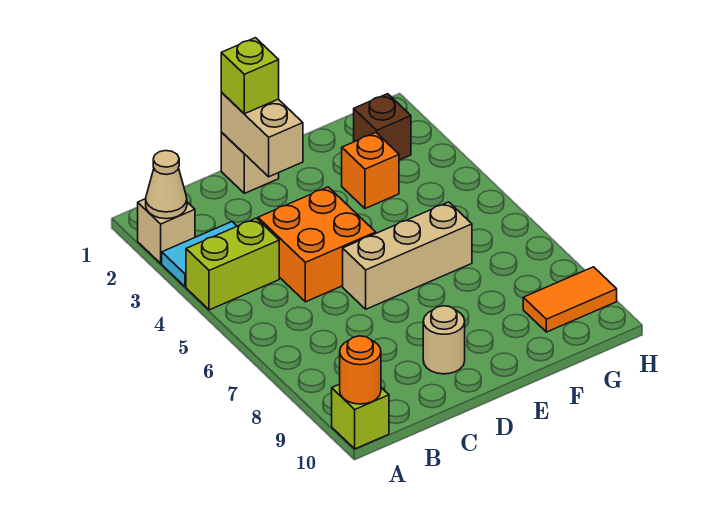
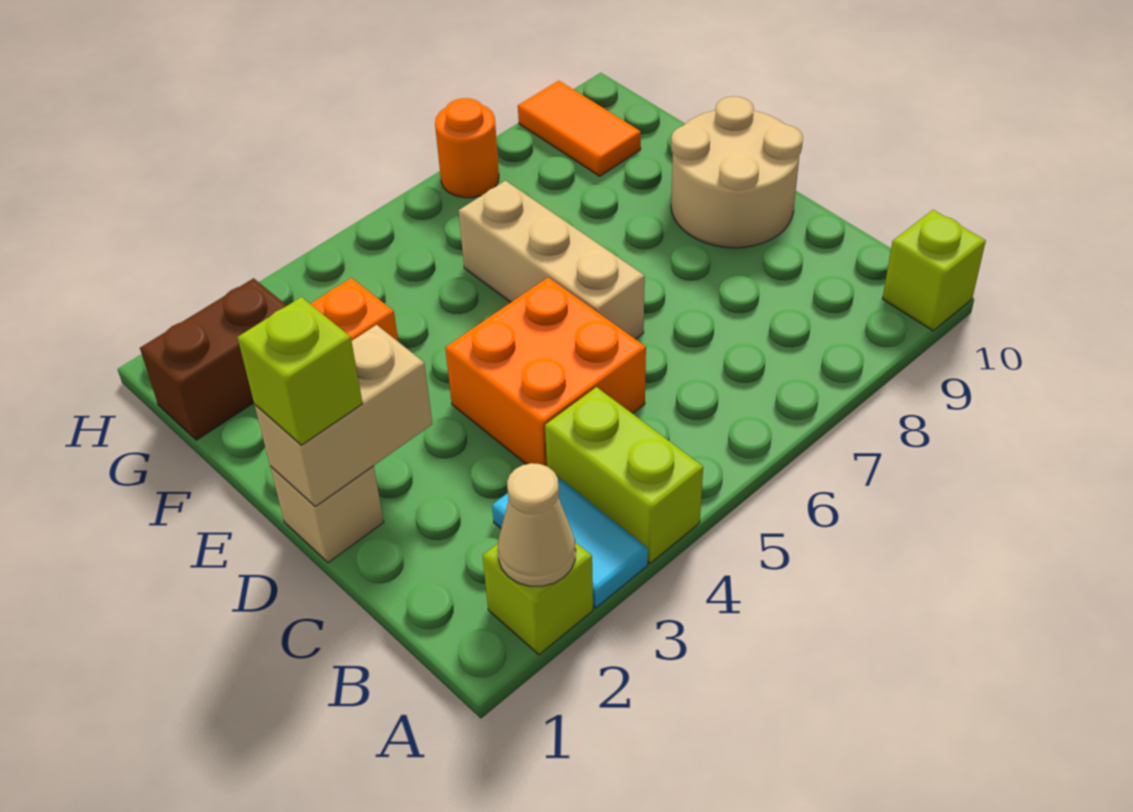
tan 1x1 brick [138,199,195,263] -> lime 1x1 brick [483,542,593,655]
orange 1x1 round brick [340,336,381,404] -> orange 1x1 round brick moved to [435,98,499,198]
tan 1x1 round brick [423,306,465,374] -> tan 2x2 round brick [671,96,803,248]
brown 1x1 brick [354,94,411,160] -> brown 1x2 brick [140,278,287,440]

